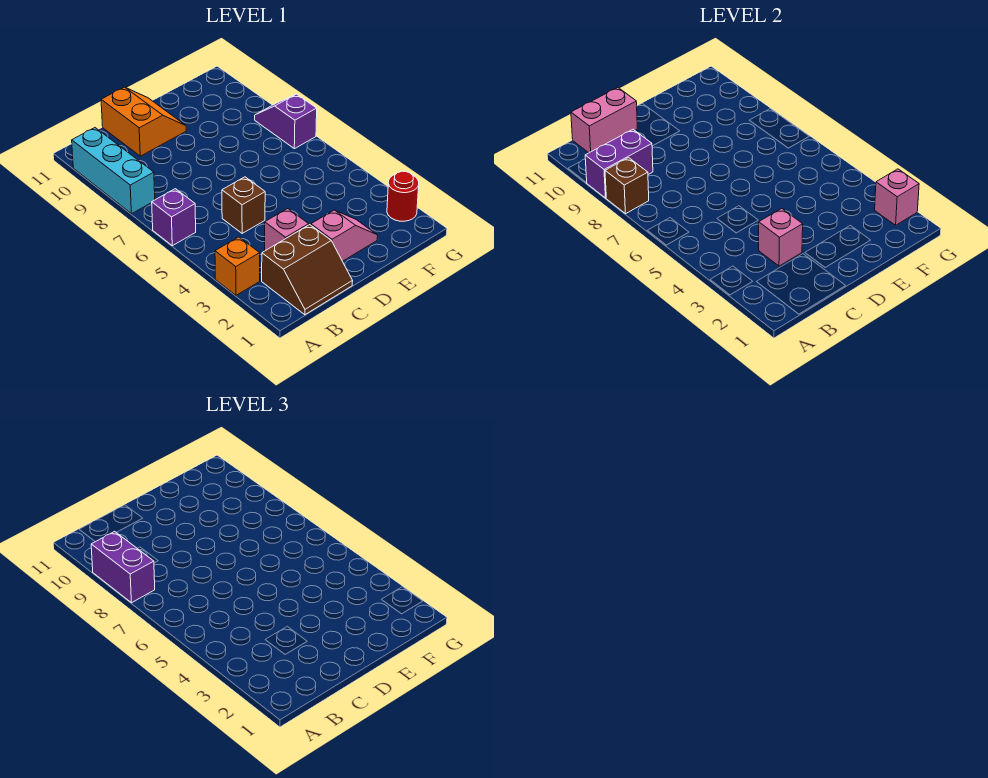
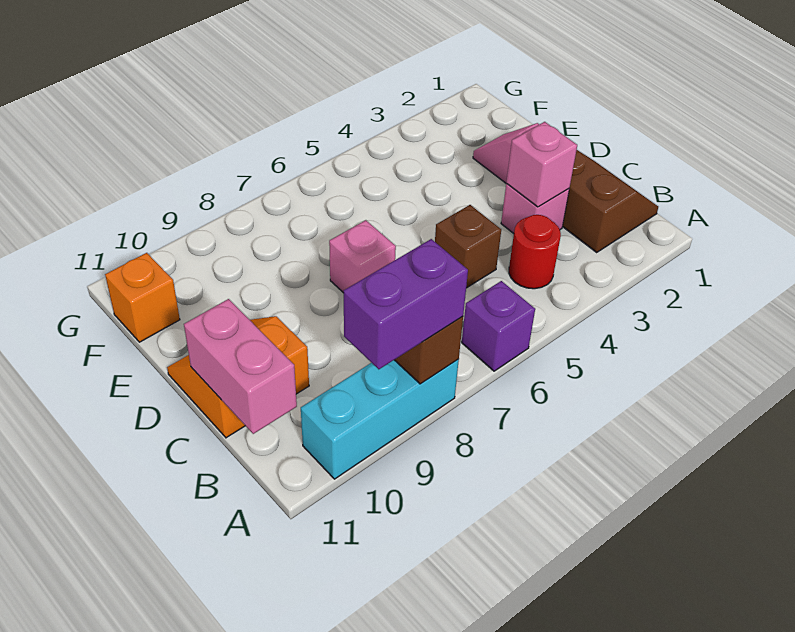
orange 1x1 brick [215,237,260,295] -> orange 1x1 brick moved to [105,253,180,342]
purple 1x2 brick [585,130,653,198] -> none
red 1x1 round brick [387,171,419,221] -> red 1x1 round brick moved to [509,215,561,289]
pink 1x1 brick [875,169,919,225] -> pink 1x1 brick moved to [329,220,396,293]
purple 1x2 slope [255,94,317,149] -> none

